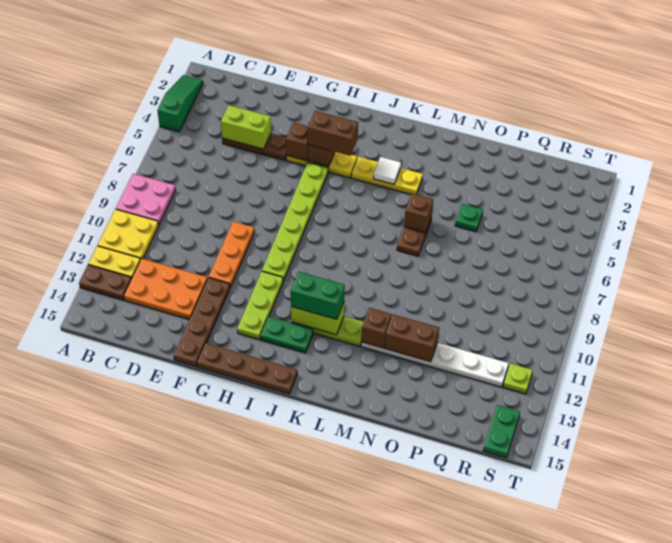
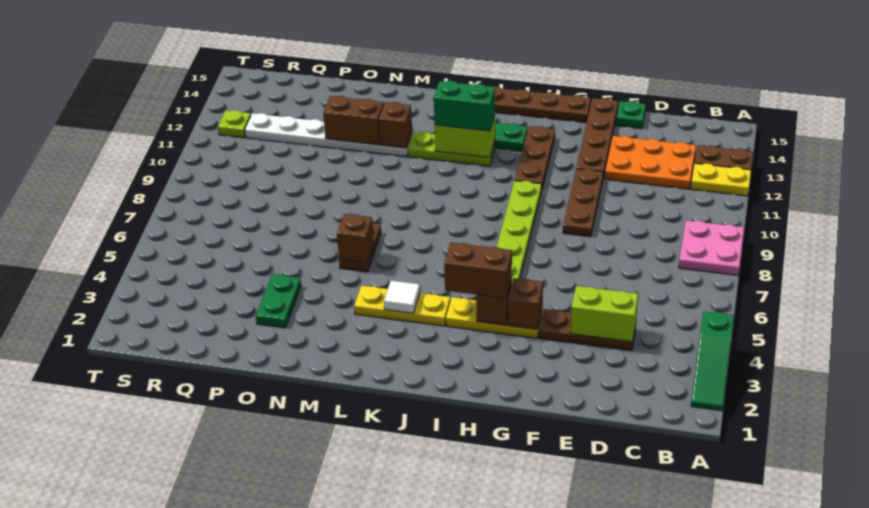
yellow 2x2 plate [98,209,158,260] -> none
orange 1x3 plate [209,222,254,287] -> brown 1x3 plate [563,169,603,237]
lime 1x3 plate [237,271,283,339] -> brown 1x3 plate [515,126,555,191]
green 1x1 plate [455,204,483,232] -> green 1x1 plate moved to [616,101,646,129]
green 1x2 plate [483,405,520,458] -> green 1x2 plate moved to [256,274,301,328]

